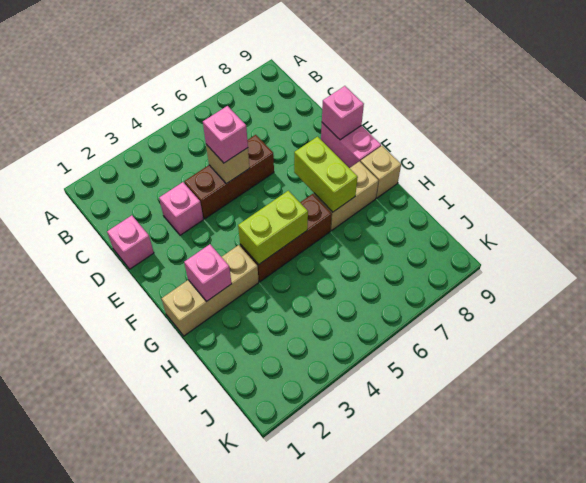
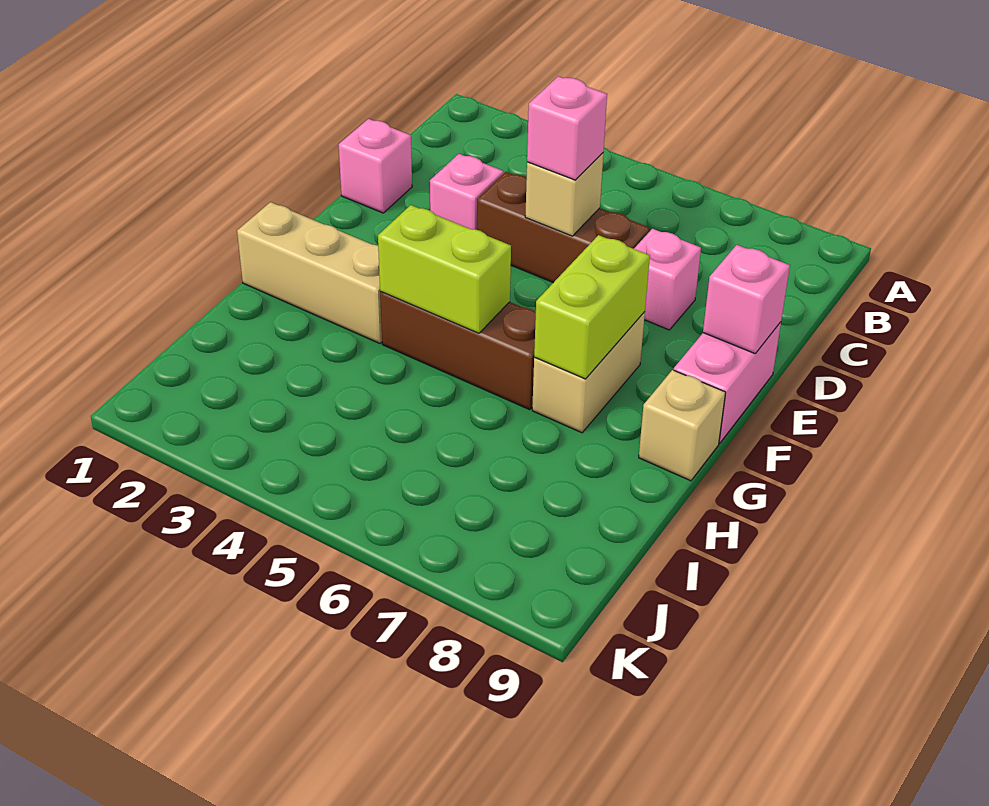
pink 1x1 brick [184,244,232,301] -> pink 1x1 brick moved to [634,229,701,330]
tan 1x2 brick [314,161,378,231] -> tan 1x2 brick turned to [532,312,645,433]

